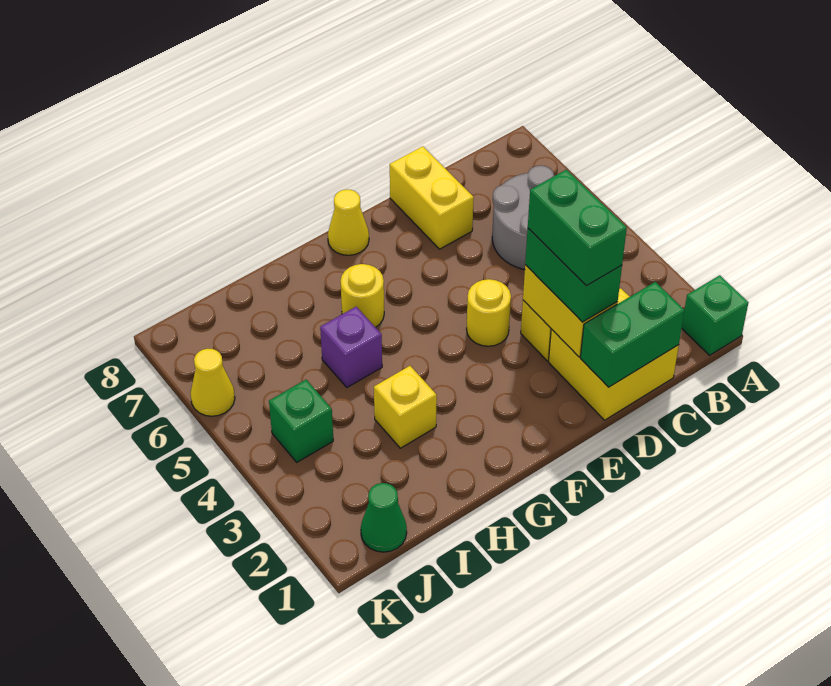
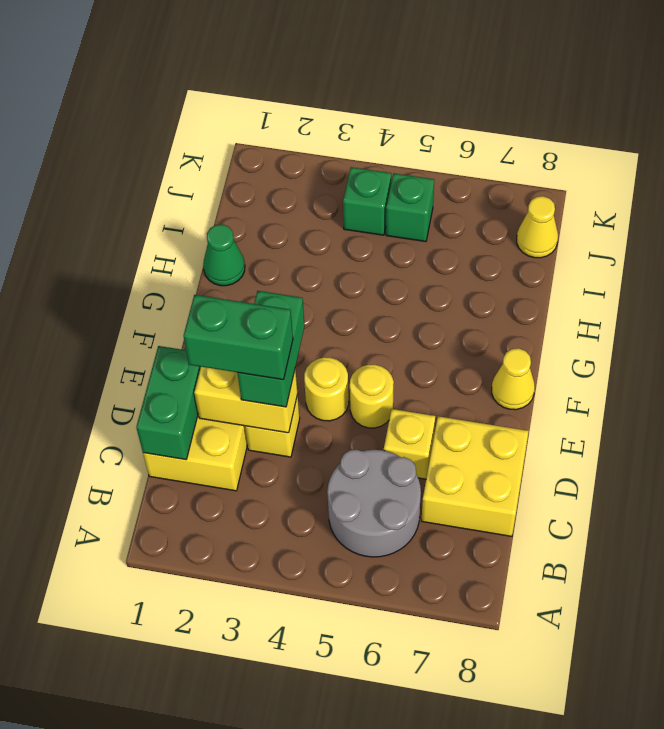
green 1x1 brick [682,275,748,355] -> green 1x1 brick moved to [386,173,434,242]
green 1x2 brick [525,229,622,322] -> green 1x2 brick turned to [237,291,305,407]
yellow 1x2 brick [390,146,474,249] -> yellow 2x2 brick [422,416,529,536]
yellow 1x1 round brick [340,264,384,327] -> yellow 1x1 round brick moved to [350,365,394,428]
yellow 1x1 brick [374,366,437,448] -> yellow 1x1 brick moved to [384,409,435,479]
purple 1x1 brick [320,307,382,387] -> none
green 1x1 cone [361,483,407,552] -> green 1x1 cone moved to [203,224,245,286]
yellow 1x1 cone [191,349,235,416] -> yellow 1x1 cone moved to [517,196,558,258]

